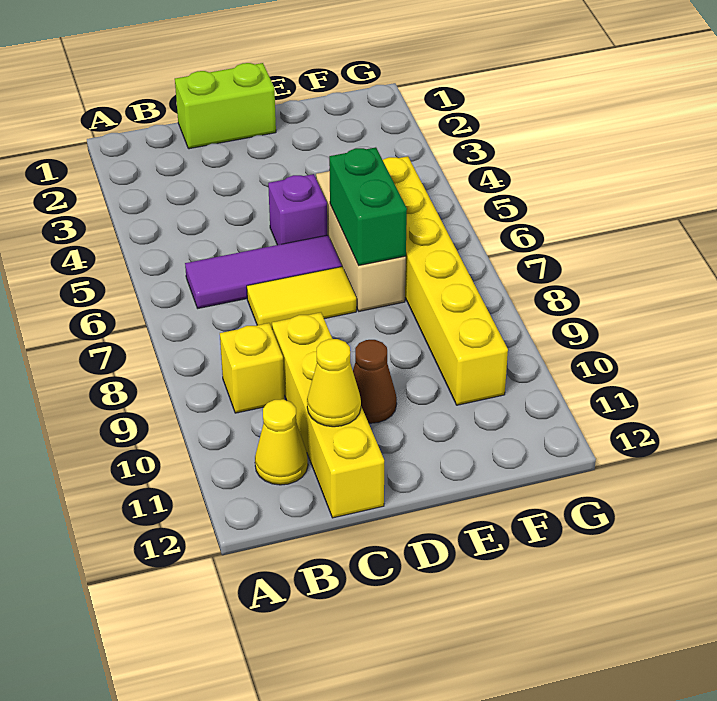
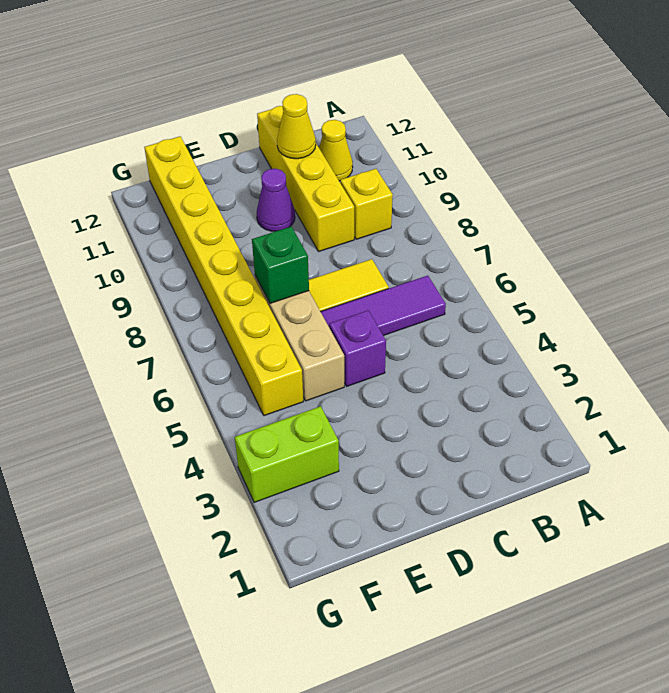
lime 1x2 brick [175,63,276,149] -> lime 1x2 brick moved to [235,406,339,502]
brown 1x1 cone [353,340,397,423] -> purple 1x1 cone [257,169,295,231]
green 1x2 brick [329,147,407,265] -> green 1x1 brick [252,227,309,303]
yellow 1x6 brick [383,156,508,405] -> yellow 1x8 brick [144,136,303,416]

